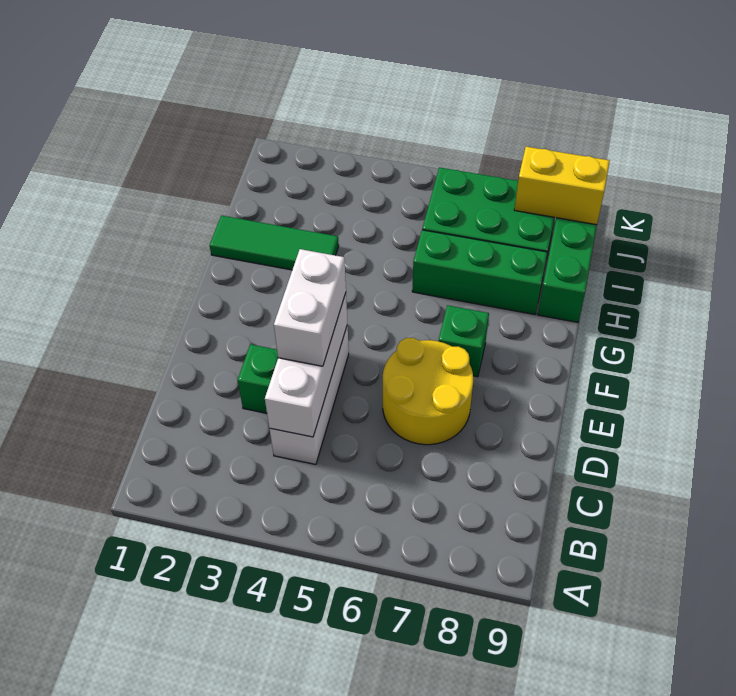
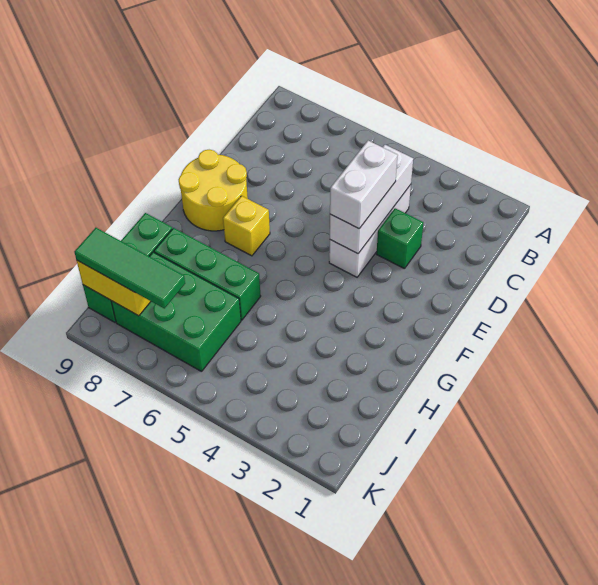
yellow 2x2 round brick [383,338,473,445] -> yellow 2x2 round brick moved to [179,150,248,231]
green 1x1 brick [438,305,489,377] -> yellow 1x1 brick [223,196,270,256]
green 1x3 tile [210,216,339,270] -> green 1x3 tile moved to [74,228,185,308]

